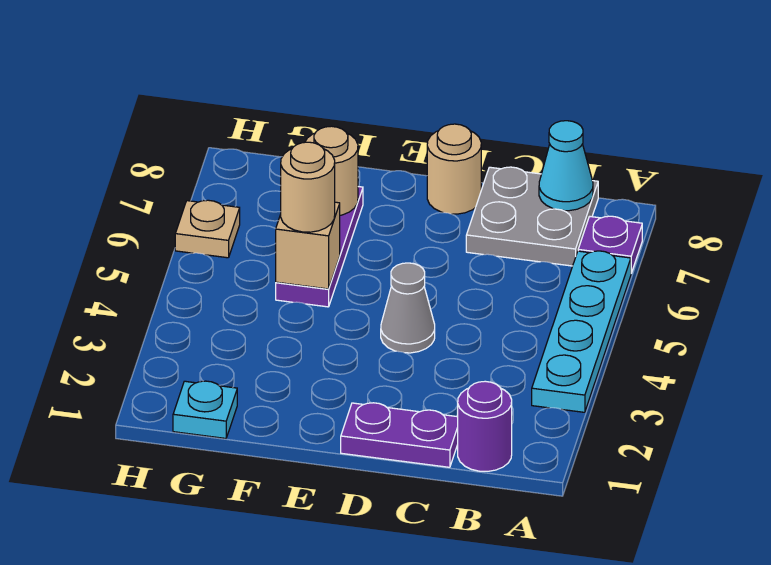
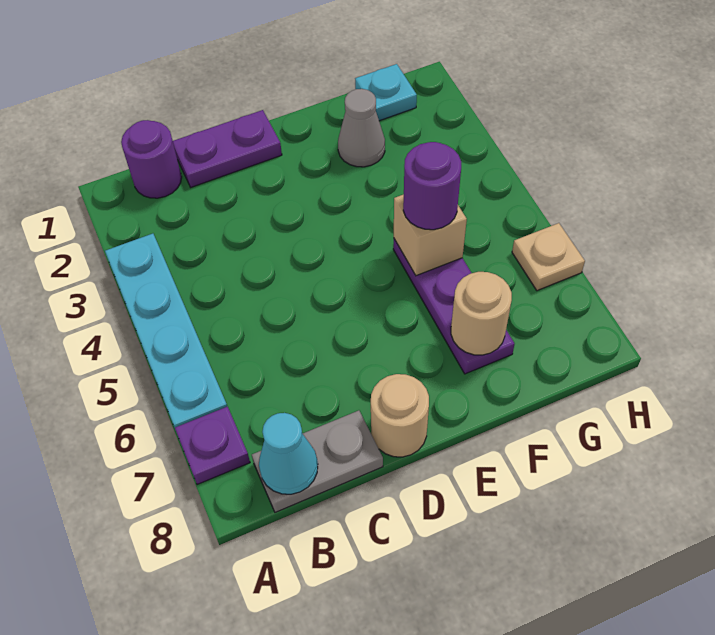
grey 2x2 plate [466,167,598,266] -> grey 1x2 plate [252,410,383,512]
grey 1x1 cone [381,263,435,353] -> grey 1x1 cone moved to [338,89,385,167]
tan 1x1 round brick [281,142,335,232] -> purple 1x1 round brick [403,142,461,230]

